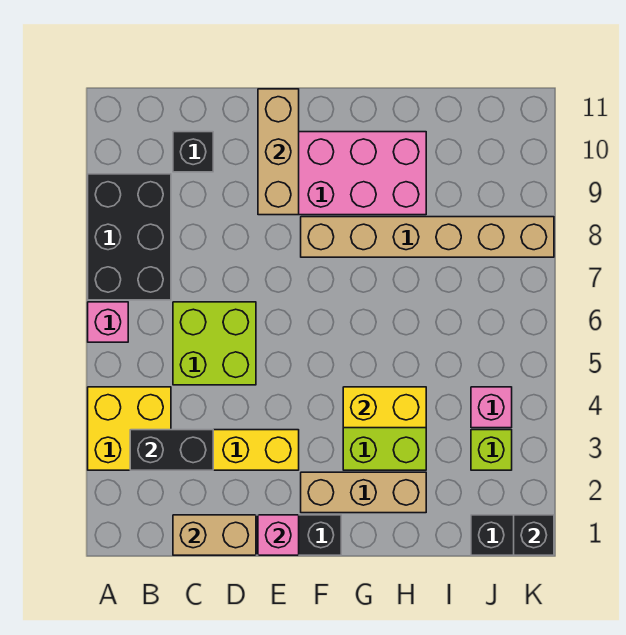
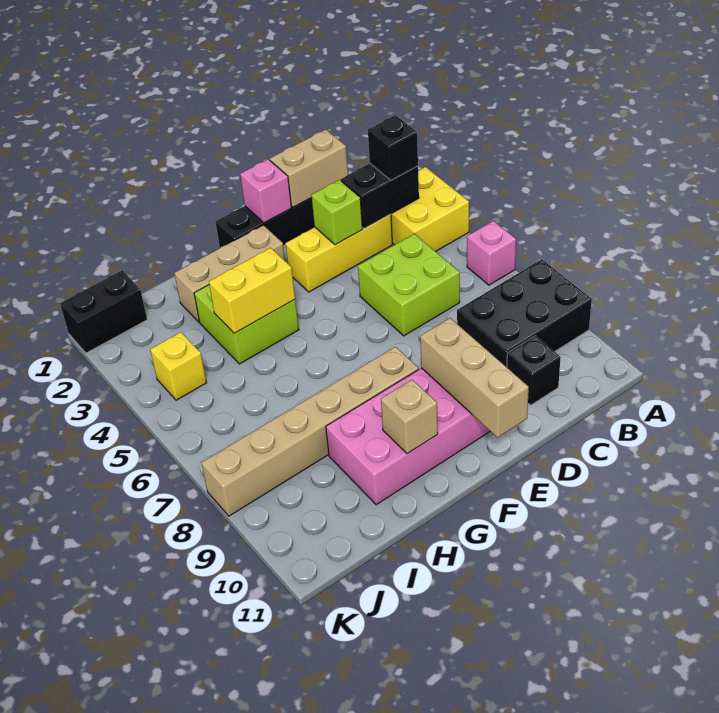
black 2x3 brick [88,174,171,300] -> black 2x3 brick turned to [457,259,592,367]
none -> tan 1x1 brick [381,380,438,454]
lime 1x1 brick [471,430,512,470] -> lime 1x1 brick moved to [311,180,362,245]
pink 1x1 brick [471,387,512,428] -> yellow 1x1 brick [150,332,206,400]
black 1x1 brick [514,515,554,555] -> black 1x1 brick moved to [368,115,418,180]

